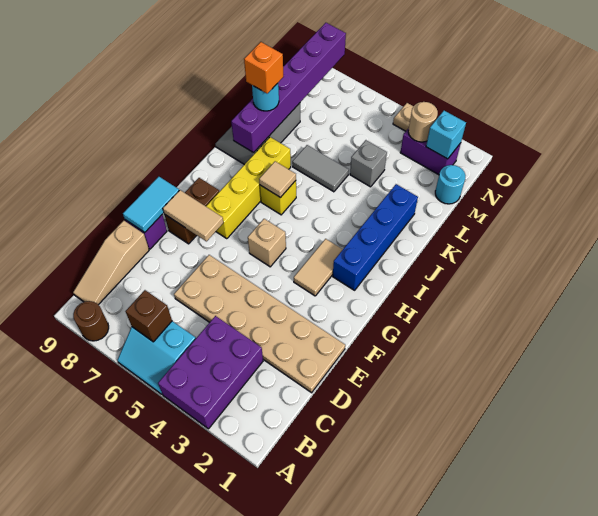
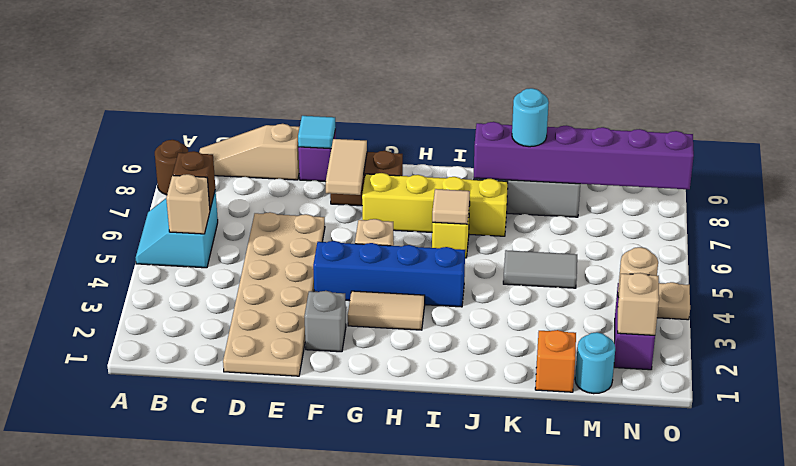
purple 2x3 brick [158,316,263,429] -> none
none -> tan 1x1 brick [166,174,210,234]
cyan 1x2 tile [123,177,179,232] -> cyan 1x1 tile [298,116,336,149]
blue 1x4 brick [333,184,418,290] -> blue 1x4 brick moved to [313,241,465,307]
grey 1x2 tile [292,145,349,192] -> grey 1x2 tile turned to [503,250,577,288]
orange 1x1 brick [244,42,283,93] -> orange 1x1 brick moved to [535,330,576,392]
grey 1x1 brick [350,140,387,187] -> grey 1x1 brick moved to [304,291,346,352]
cyan 1x1 brick [426,111,466,159] -> tan 1x1 brick [618,273,659,335]

